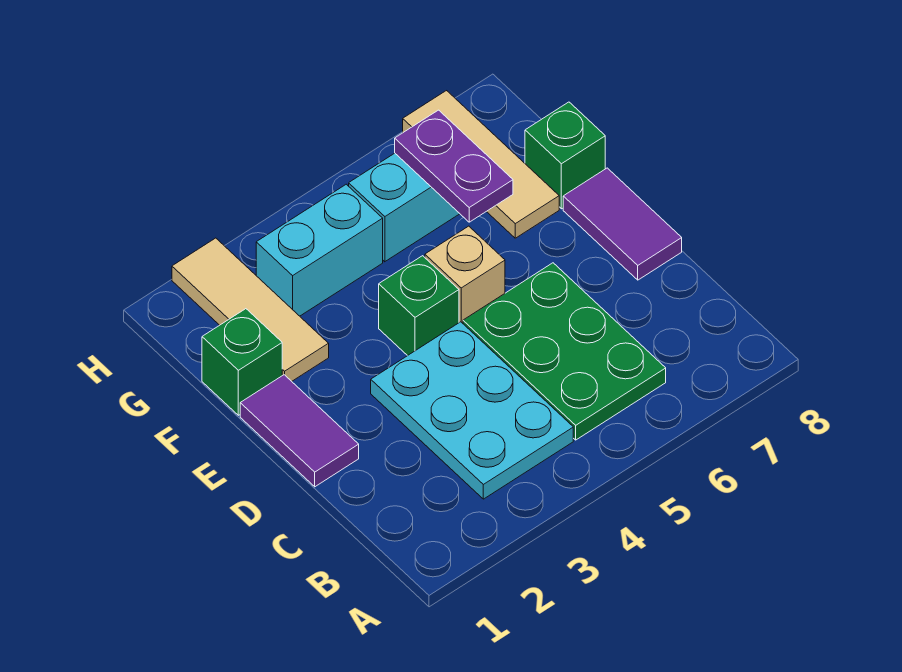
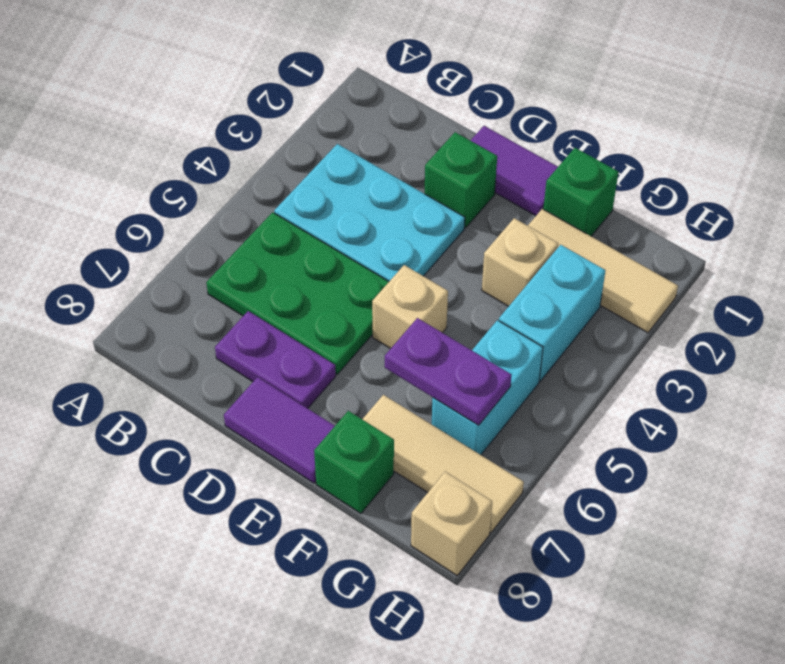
none -> purple 1x2 plate [215,311,336,408]
green 1x1 brick [379,256,459,356] -> green 1x1 brick moved to [425,132,497,228]
none -> tan 1x1 brick [482,218,558,306]
none -> tan 1x1 brick [411,472,492,576]

